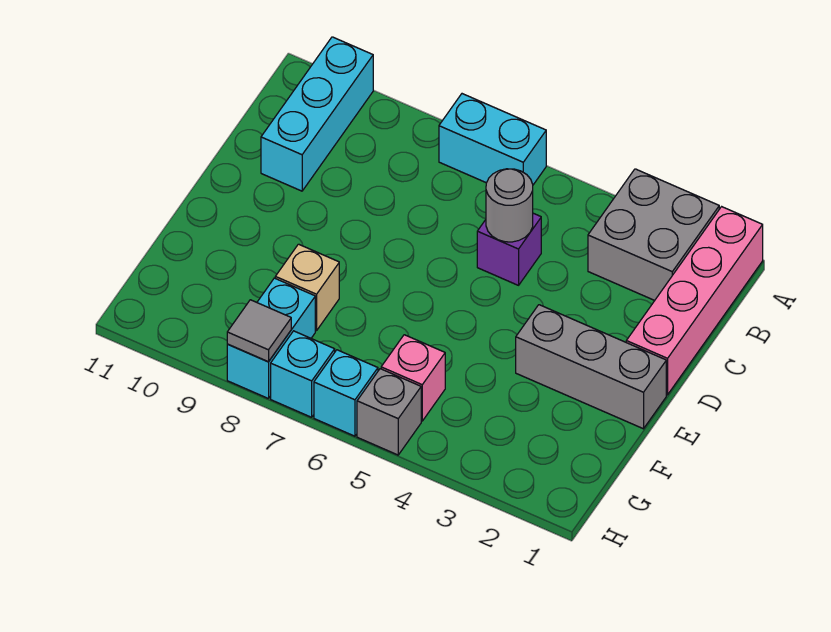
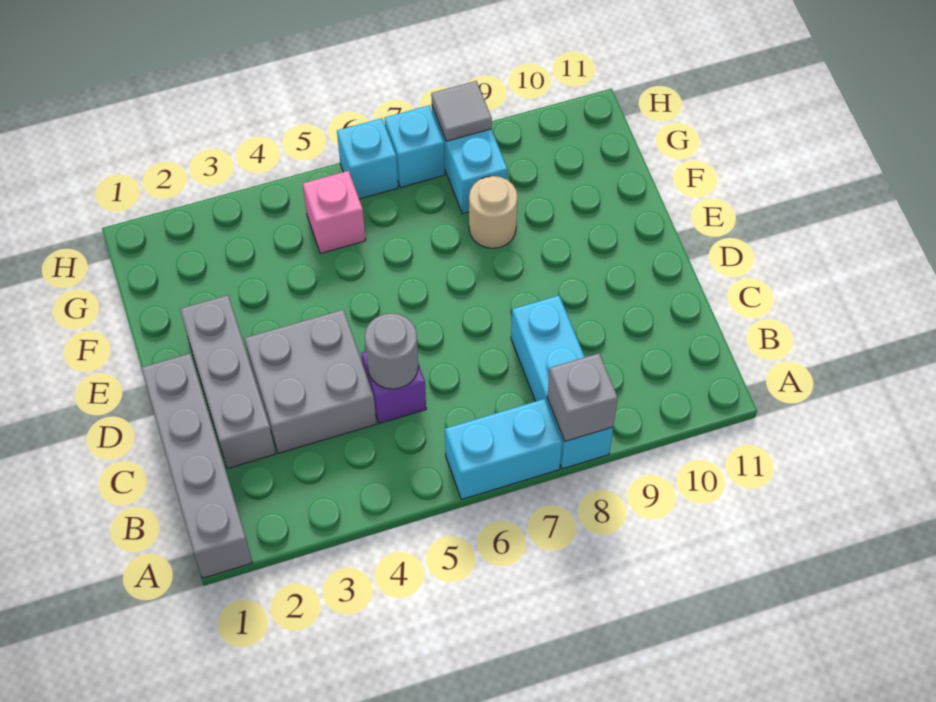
pink 1x4 brick [626,207,763,395] -> grey 1x4 brick [141,354,252,578]
grey 2x2 brick [588,169,719,300] -> grey 2x2 brick moved to [245,310,376,453]
cyan 1x3 brick [261,37,373,191] -> cyan 1x3 brick moved to [511,296,613,469]
grey 1x3 brick [516,305,666,429] -> grey 1x3 brick turned to [180,295,275,469]
tan 1x1 brick [275,244,339,331] -> tan 1x1 round brick [469,176,518,248]
grey 1x1 brick [357,369,421,455] -> grey 1x1 brick moved to [547,353,618,441]

